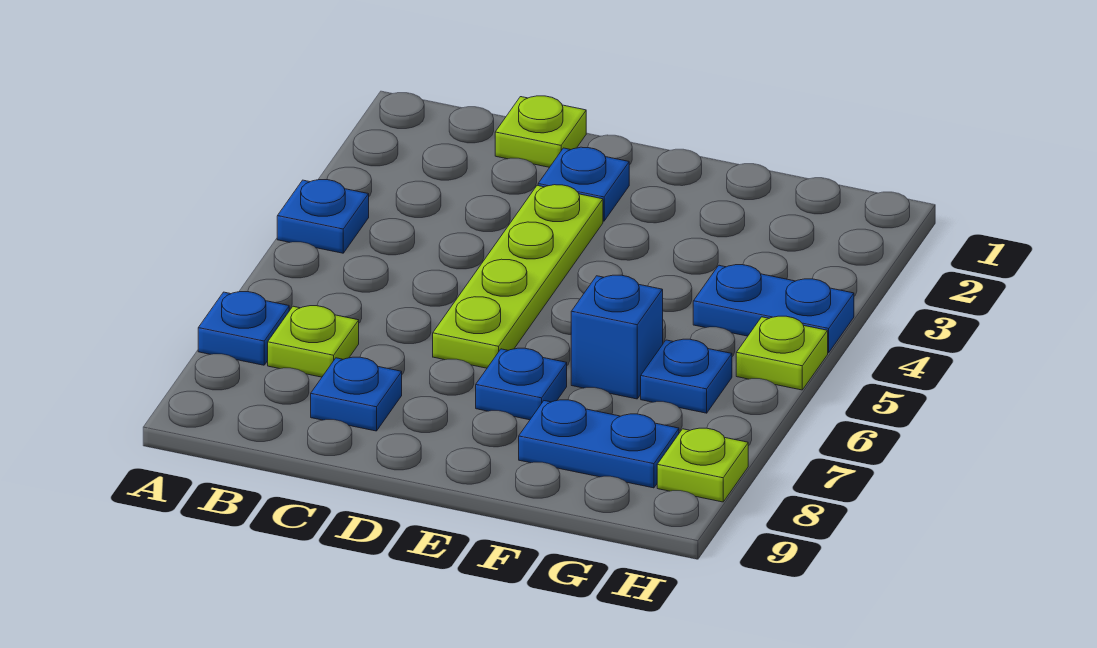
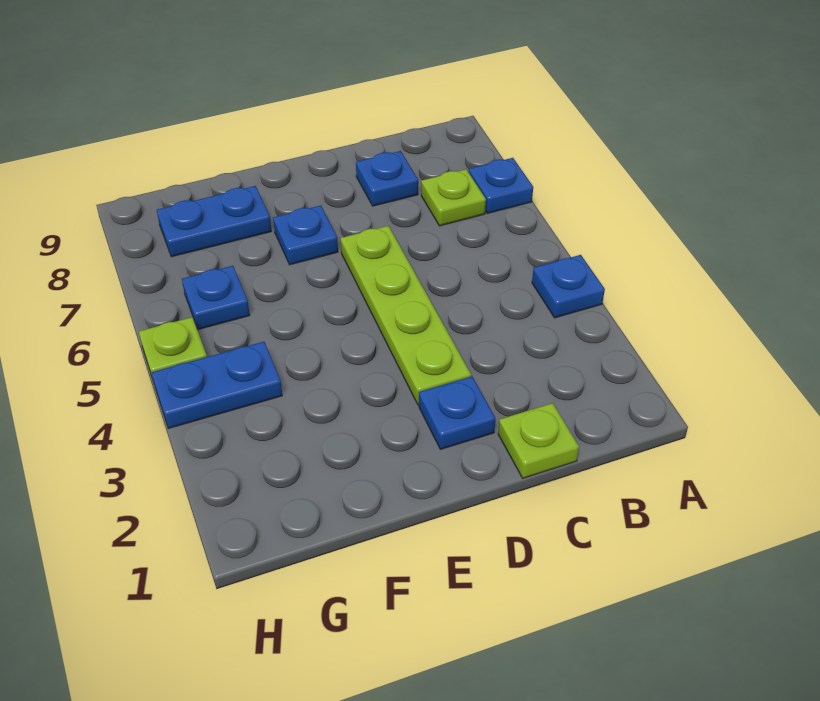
blue 1x1 brick [571,275,663,399] -> none
lime 1x1 plate [657,428,748,502] -> none

